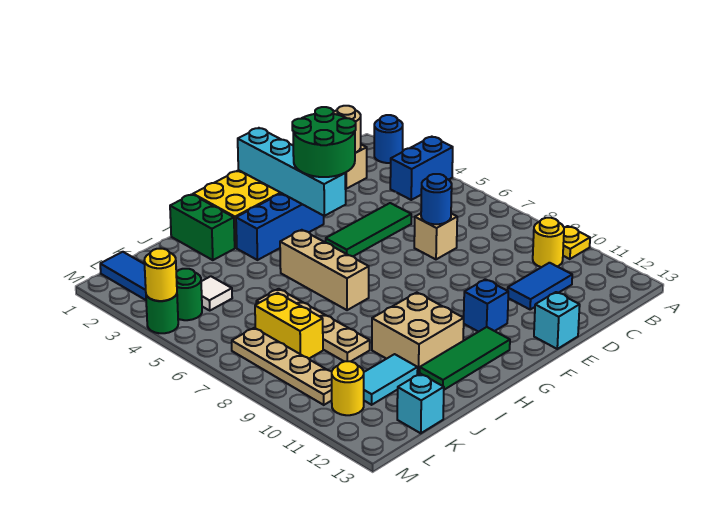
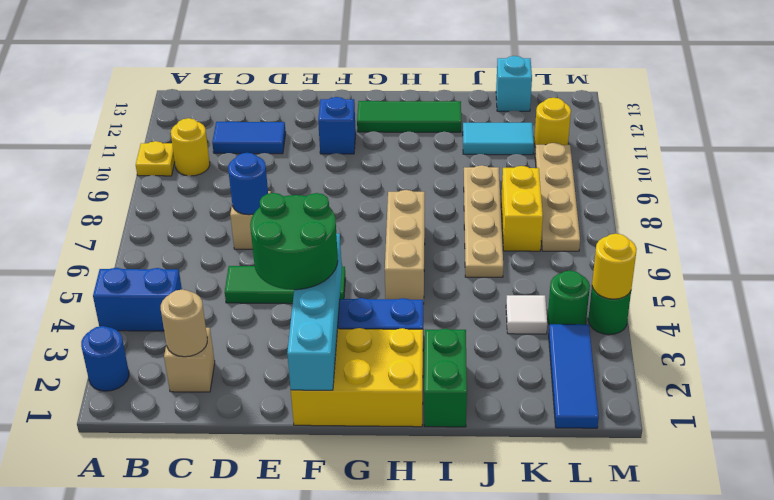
cyan 1x1 brick [534,292,580,349] -> none
tan 2x2 brick [372,293,464,375] -> none

